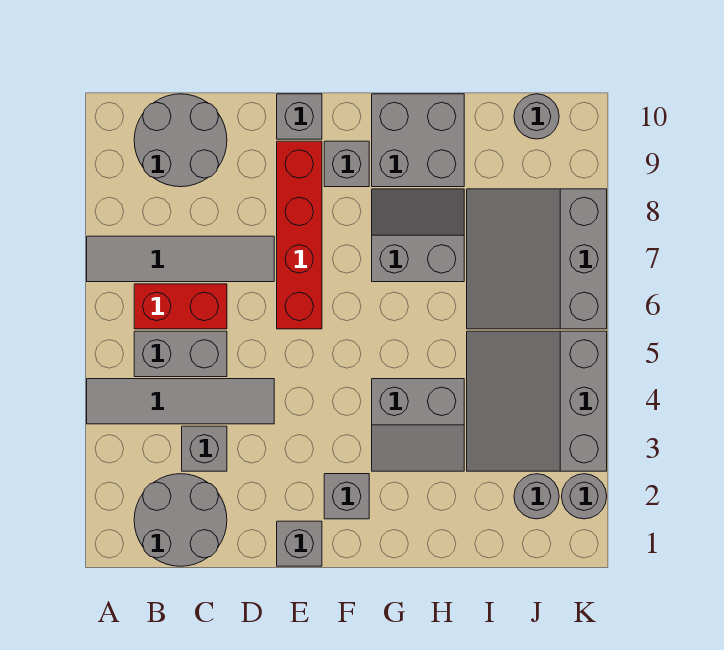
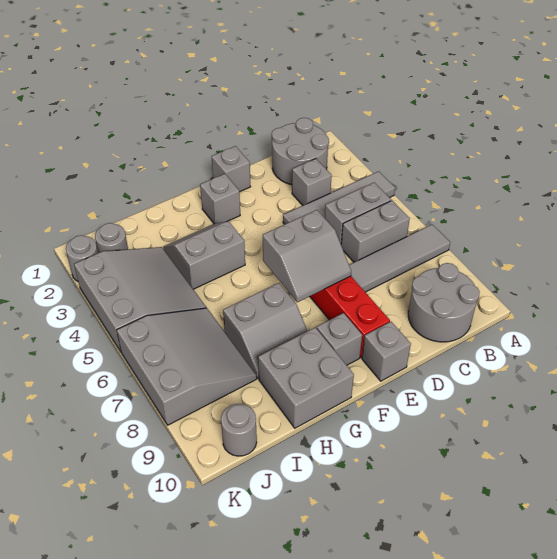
red 1x2 brick [134,284,227,329] -> grey 1x2 brick [341,201,410,262]
none -> grey 2x2 slope [263,210,351,302]

